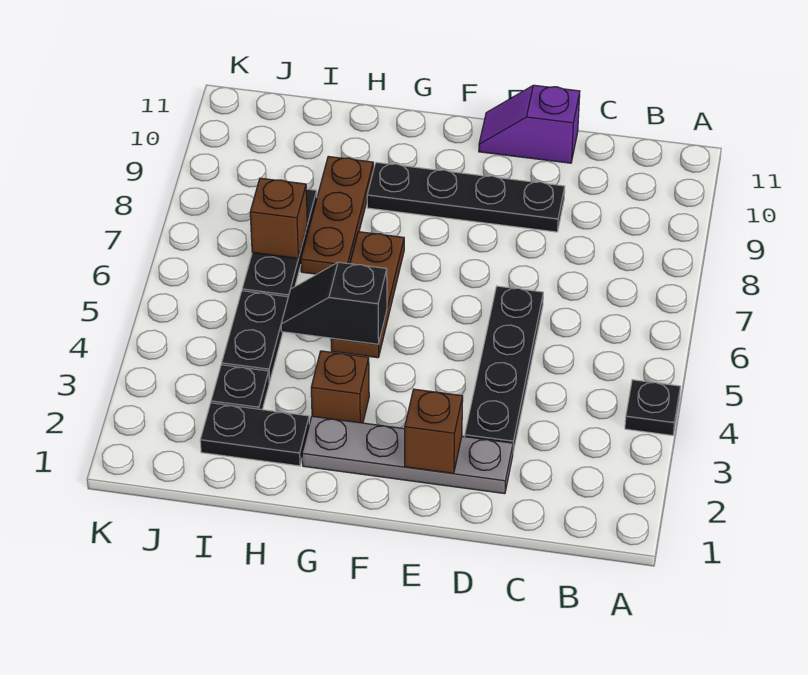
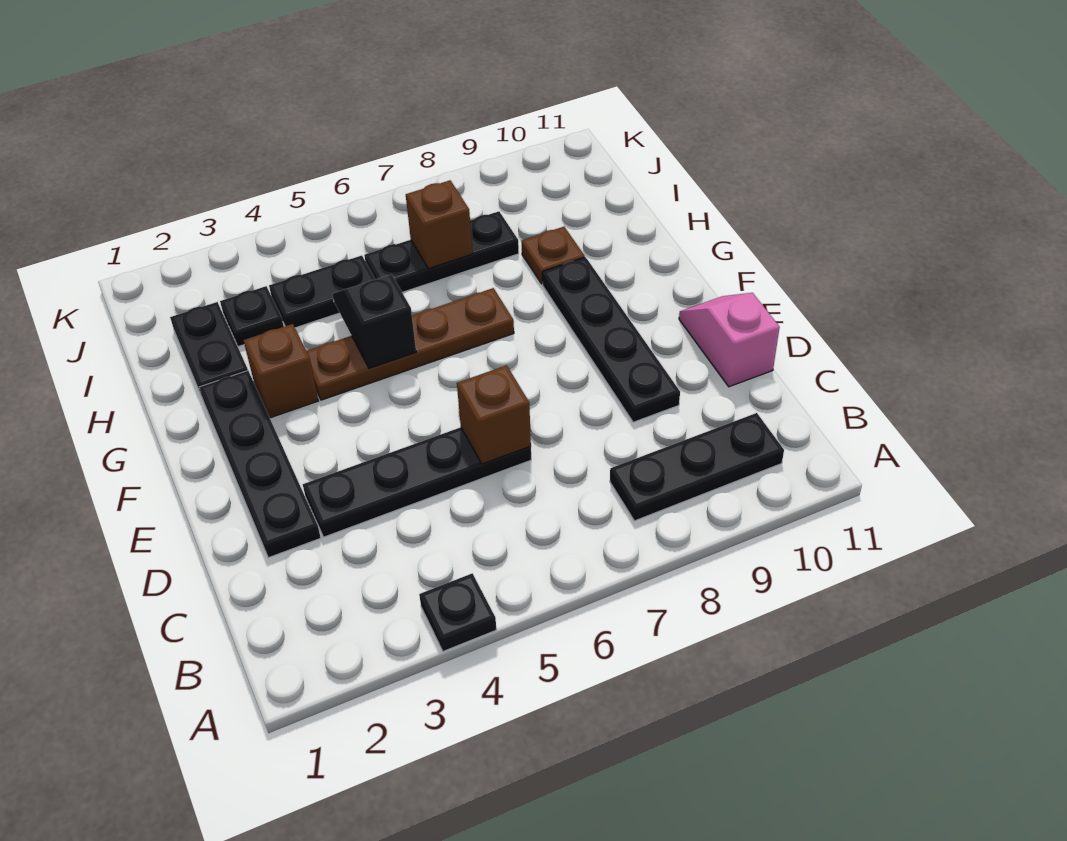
none -> black 1x3 plate [610,413,784,521]
grey 1x4 plate [302,416,513,494] -> black 1x4 plate [199,371,321,558]
purple 1x2 slope [479,85,580,163] -> pink 1x2 slope [679,293,780,387]
brown 1x1 brick [405,389,463,473] -> brown 1x1 brick moved to [457,365,531,464]
brown 1x3 plate [331,232,404,358] -> brown 1x4 plate [307,288,514,400]
brown 1x3 plate [301,156,373,274] -> brown 1x1 plate [521,227,585,284]

